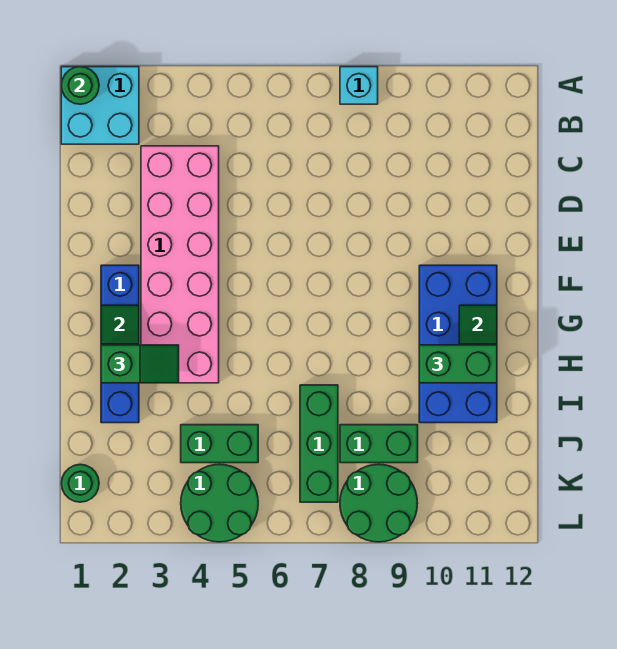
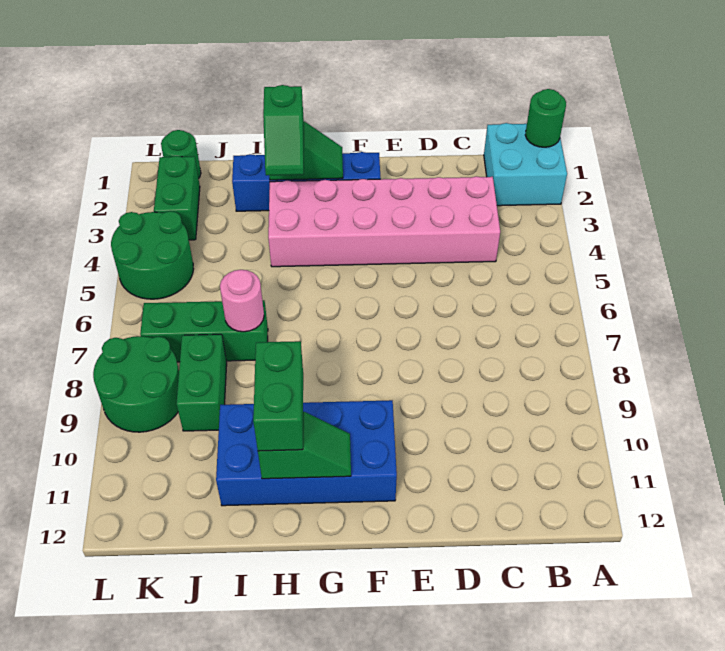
cyan 1x1 brick [340,67,378,104] -> none
none -> pink 1x1 round brick [220,270,264,332]
green 1x2 brick [181,425,258,463] -> green 1x2 brick moved to [154,156,200,240]

